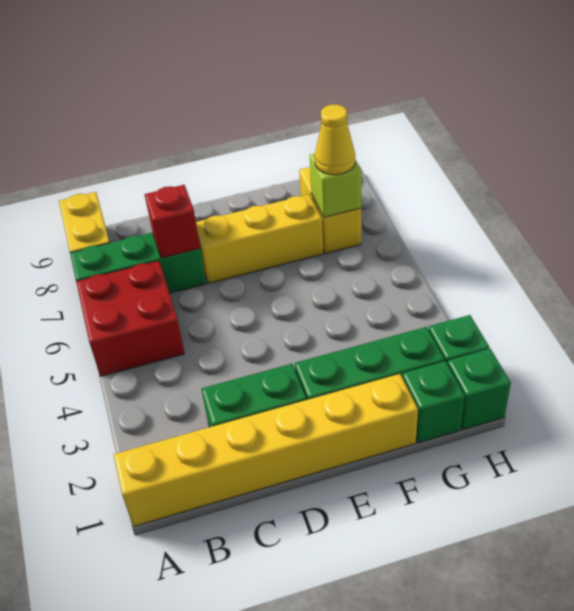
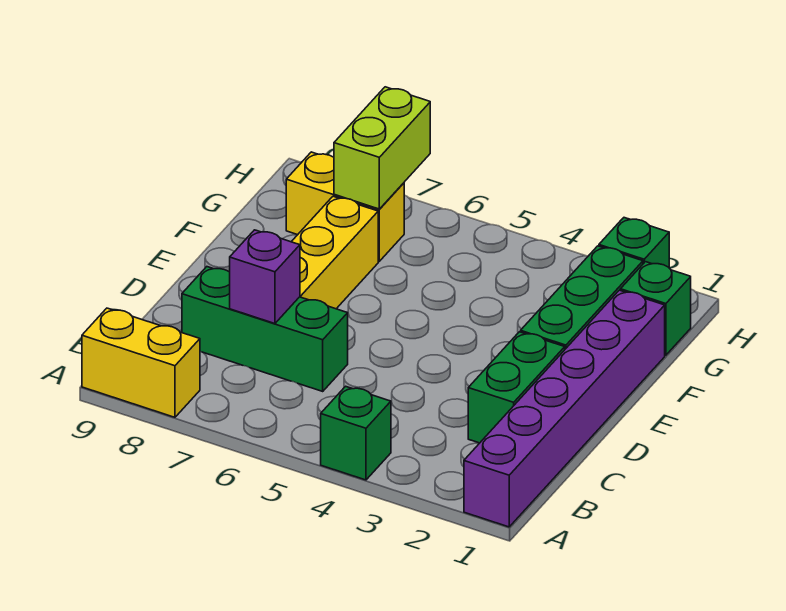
yellow 1x6 brick [114,374,418,527] -> purple 1x6 brick [464,290,665,527]
red 2x2 brick [76,261,185,376] -> none
green 1x3 brick [70,233,206,293] -> green 1x3 brick turned to [182,267,348,391]
red 1x1 brick [144,185,200,258] -> purple 1x1 brick [230,230,300,324]
lime 1x1 brick [310,154,361,217] -> lime 1x2 brick [334,87,430,209]
yellow 1x1 cone [315,104,355,175] -> none
green 1x1 brick [448,349,511,430] -> green 1x1 brick moved to [321,386,391,480]

